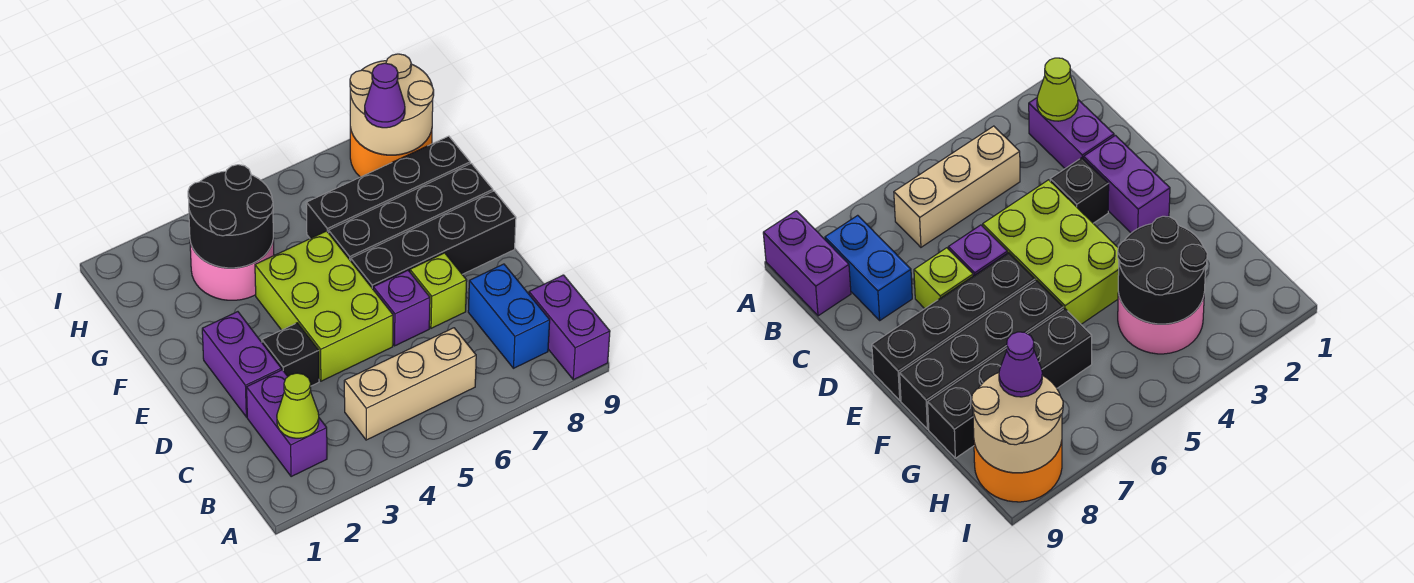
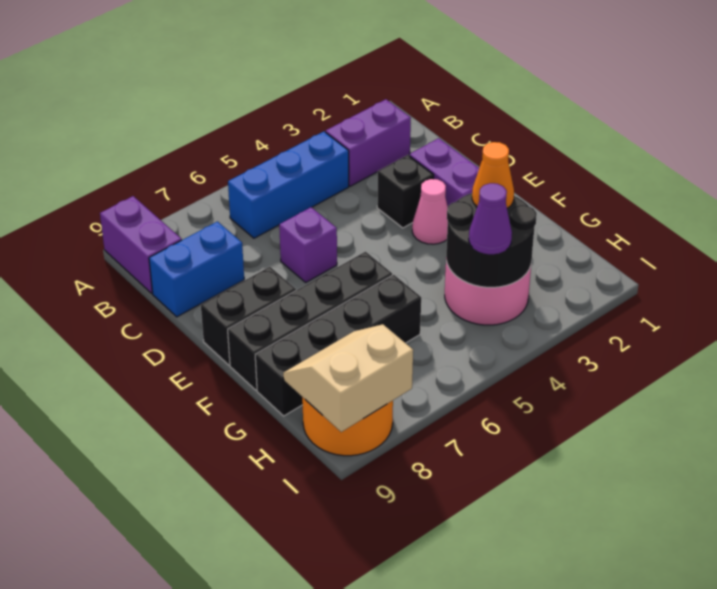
purple 1x2 brick [247,370,327,477] -> purple 1x2 brick turned to [326,99,411,186]
lime 1x1 cone [277,373,319,438] -> none
tan 1x3 brick [344,328,476,440] -> blue 1x3 brick [228,132,349,238]
blue 1x2 brick [468,264,550,368] -> blue 1x2 brick turned to [149,222,244,317]
lime 2x3 brick [255,231,393,381] -> none
lime 1x1 brick [410,253,467,328] -> none
none -> pink 1x1 cone [412,179,448,244]
black 1x4 brick [351,191,516,289] -> black 1x2 brick [201,267,296,365]
none -> orange 1x1 cone [472,142,514,208]
tan 2x2 round brick [350,54,434,155] -> tan 2x2 slope [283,324,413,432]
purple 1x1 cone [365,63,405,128] -> purple 1x1 cone moved to [469,183,512,254]

